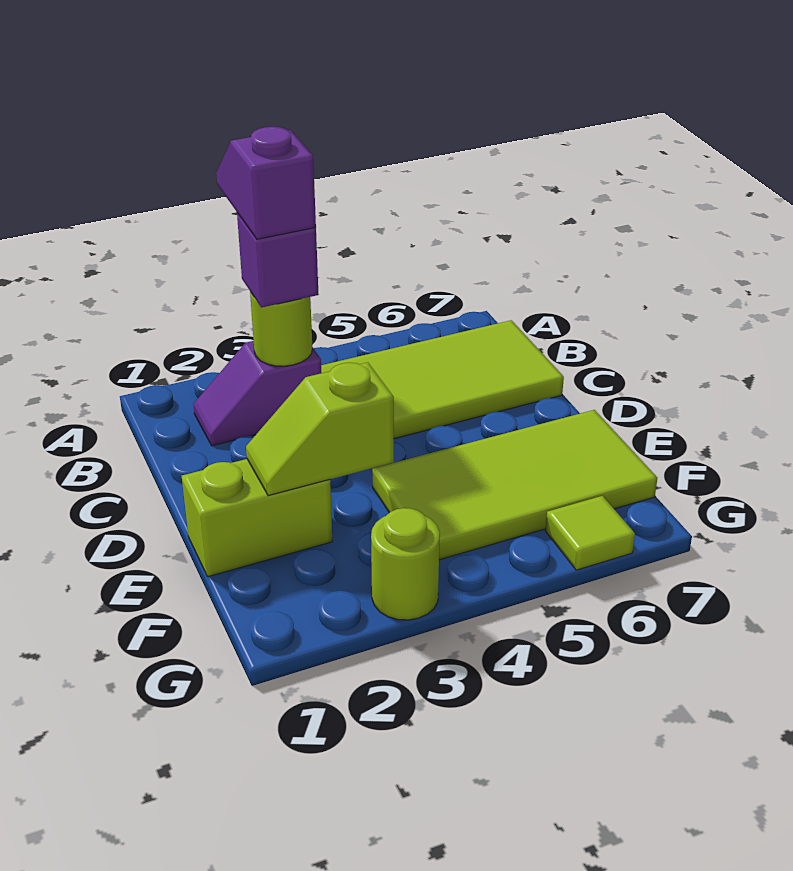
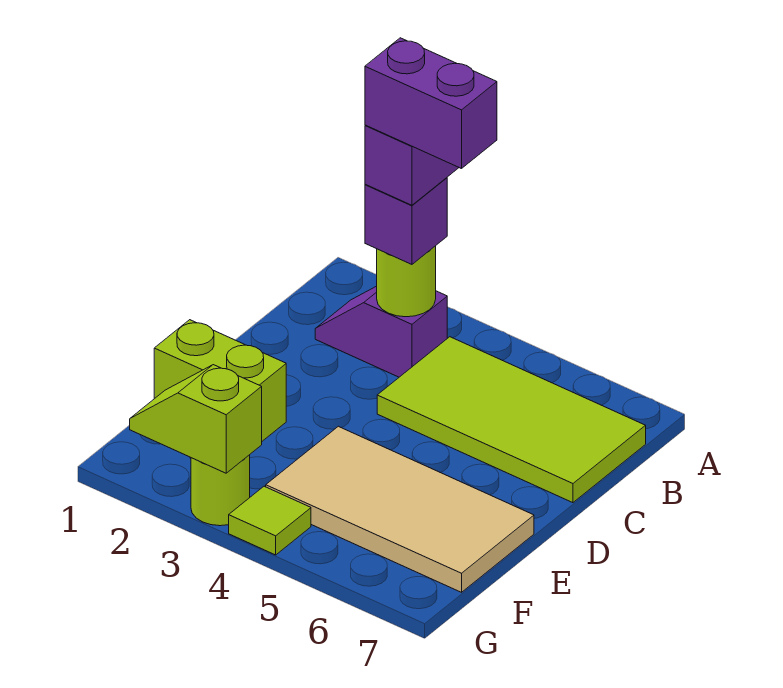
none -> purple 1x2 brick [365,38,497,169]
lime 1x2 slope [246,362,394,496] -> lime 1x2 slope moved to [130,365,262,473]
lime 2x4 tile [372,410,657,560] -> tan 2x4 tile [266,426,534,592]
lime 1x1 tile [545,496,635,570] -> lime 1x1 tile moved to [229,486,311,555]

